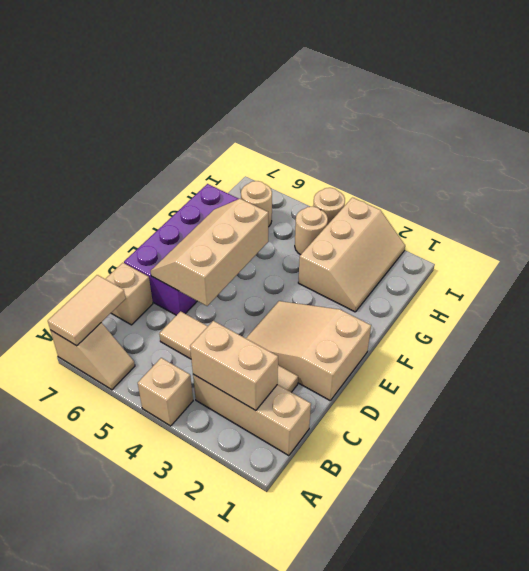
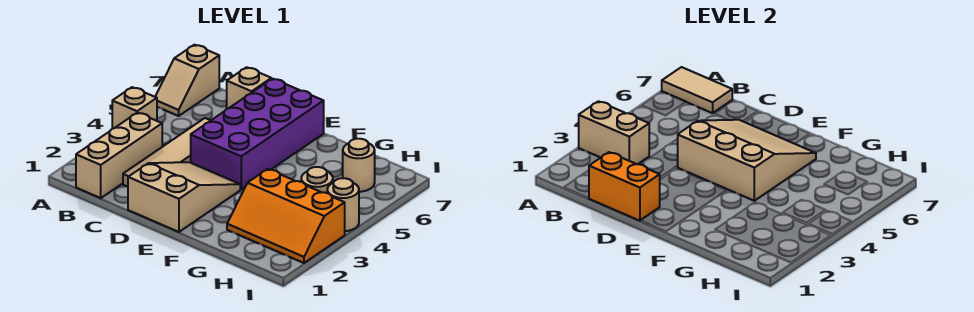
tan 1x2 brick [190,321,278,411] -> tan 1x2 brick turned to [579,101,649,164]
none -> orange 1x2 brick [589,152,660,221]
tan 2x3 slope [151,199,268,306] -> tan 3x3 slope [678,120,816,201]
purple 2x4 brick [124,184,238,315] -> purple 2x4 brick turned to [191,79,324,189]
tan 2x3 slope [298,198,405,312] -> orange 2x3 slope [227,169,345,263]

